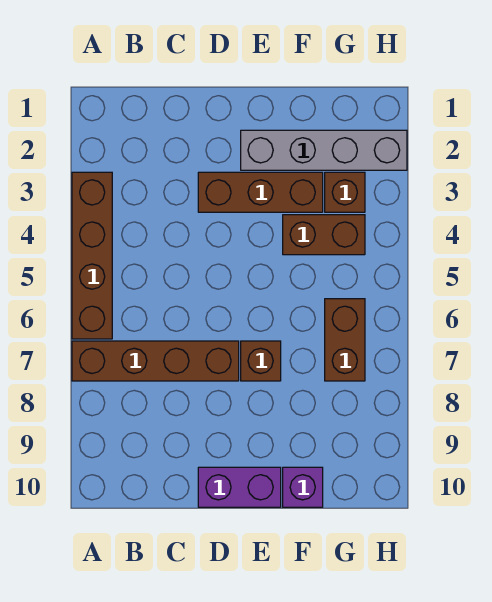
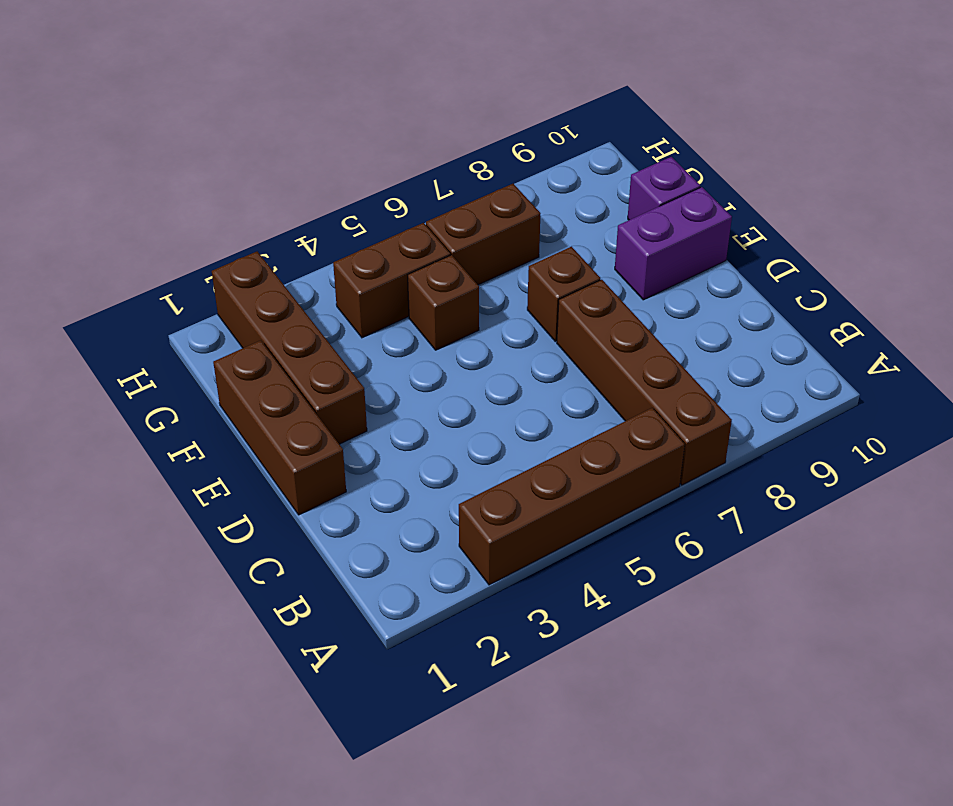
brown 1x3 brick [198,172,323,212] -> brown 1x3 brick moved to [213,340,346,515]
purple 1x2 brick [198,467,281,507] -> purple 1x2 brick turned to [615,187,732,300]
grey 1x4 brick [241,130,407,170] -> brown 1x4 brick [212,251,367,444]
brown 1x2 brick [283,215,365,255] -> brown 1x2 brick turned to [333,223,450,338]
brown 1x1 brick [325,172,365,212] -> brown 1x1 brick moved to [408,255,479,350]

